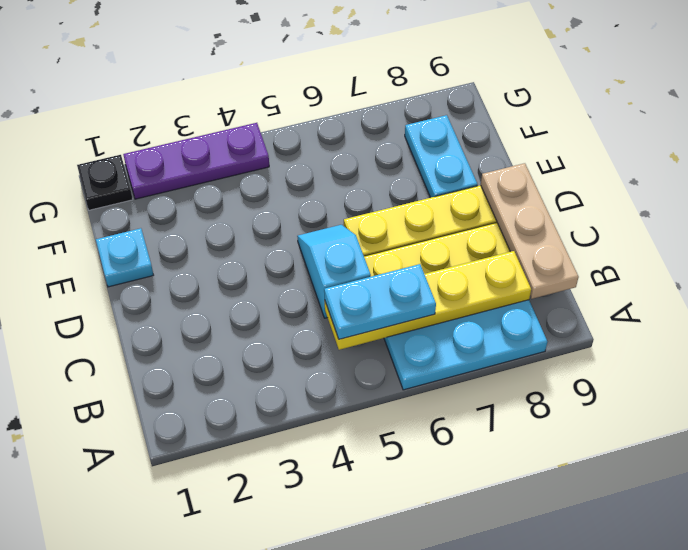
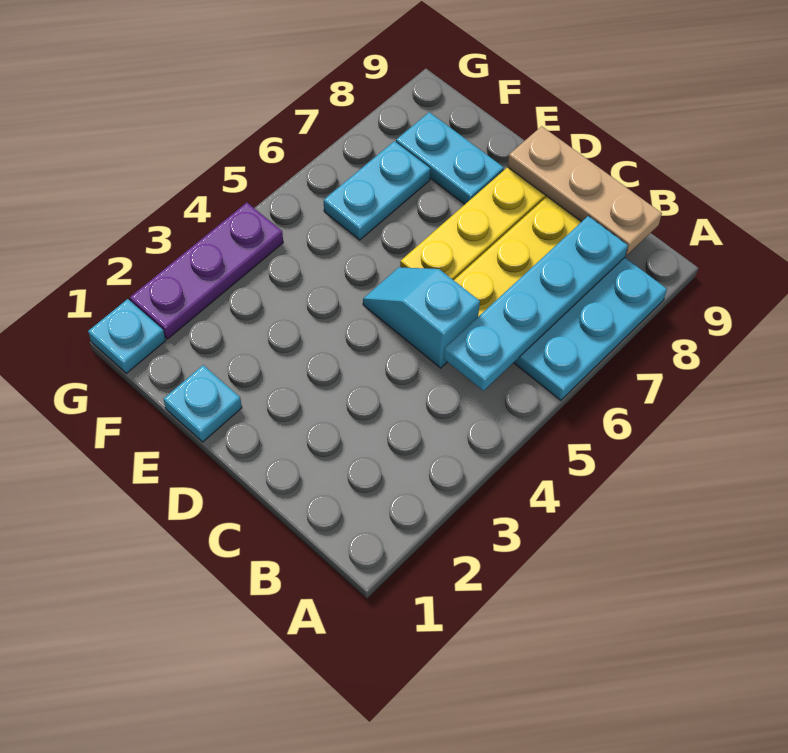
yellow 1x4 plate [325,251,531,350] -> cyan 1x4 plate [444,216,628,391]
cyan 1x2 plate [324,264,436,339] -> cyan 1x2 plate moved to [324,141,430,240]
black 1x1 plate [77,155,133,210] -> cyan 1x1 plate [88,299,166,373]

